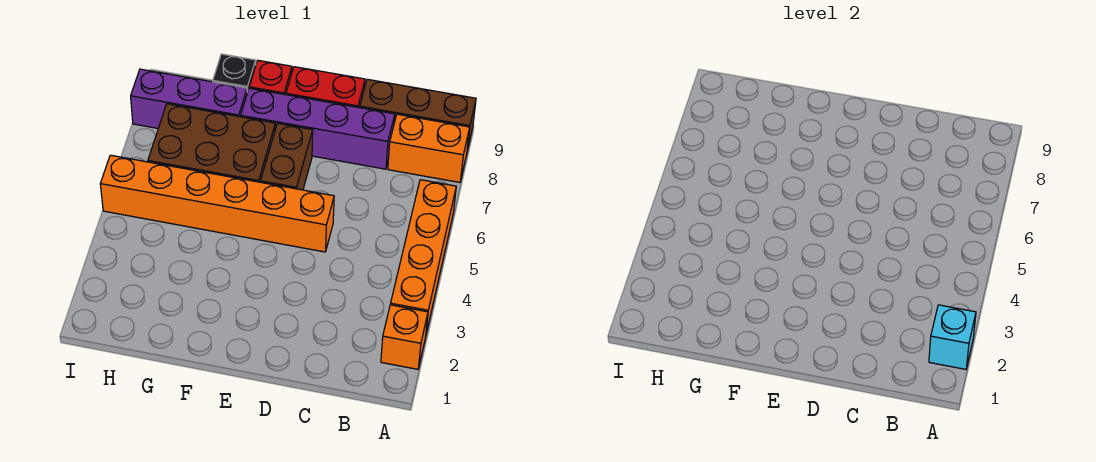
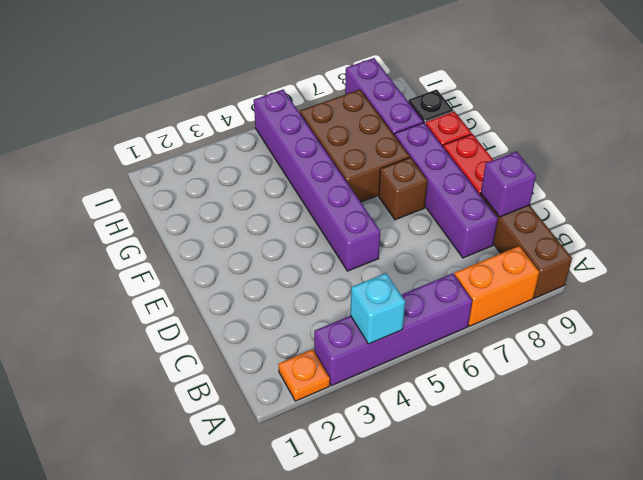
orange 1x1 brick [381,305,428,369] -> orange 1x1 plate [278,349,330,401]
cyan 1x1 brick [929,305,976,369] -> cyan 1x1 brick moved to [350,273,405,344]
orange 1x4 brick [390,180,456,333] -> purple 1x4 brick [314,273,472,386]
orange 1x2 brick [388,114,470,182] -> orange 1x2 brick turned to [454,246,539,326]
none -> purple 1x1 brick [481,151,536,217]
orange 1x6 brick [100,155,334,252] -> purple 1x6 brick [254,90,380,271]
brown 1x2 brick [260,123,313,190] -> brown 1x1 brick [379,157,428,220]

